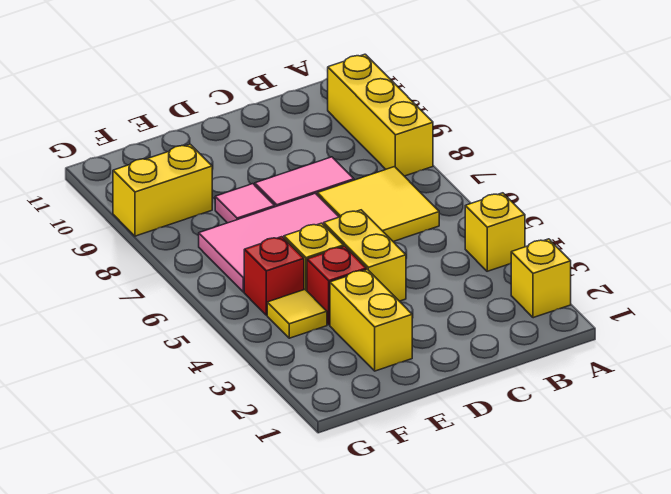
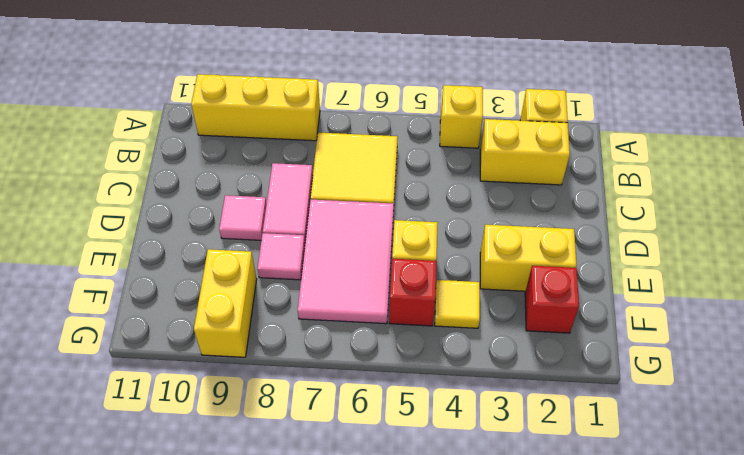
yellow 1x2 brick [324,210,406,301] -> yellow 1x2 brick moved to [480,119,570,185]
none -> pink 1x1 tile [219,195,267,240]
red 1x1 brick [307,246,366,325] -> red 1x1 brick moved to [525,266,579,333]

